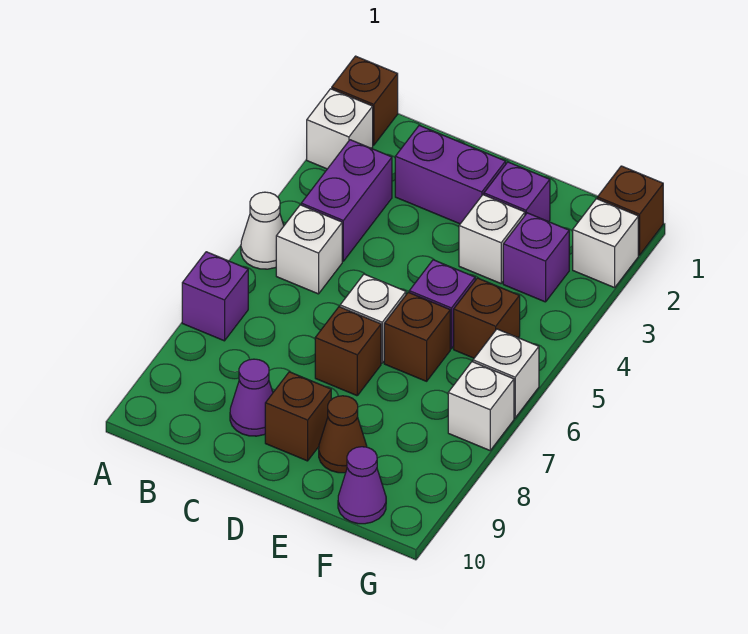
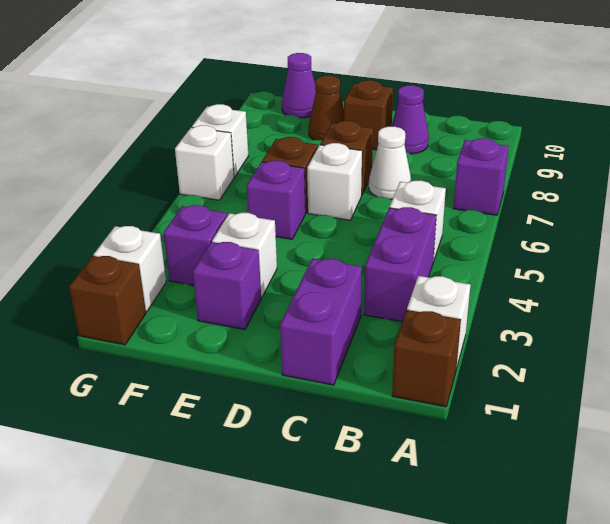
white 1x1 cone [241,192,284,269] -> white 1x1 cone moved to [369,127,411,199]
purple 1x2 brick [395,125,506,224] -> purple 1x2 brick turned to [280,258,362,385]
brown 1x1 brick [454,278,520,358] -> none

